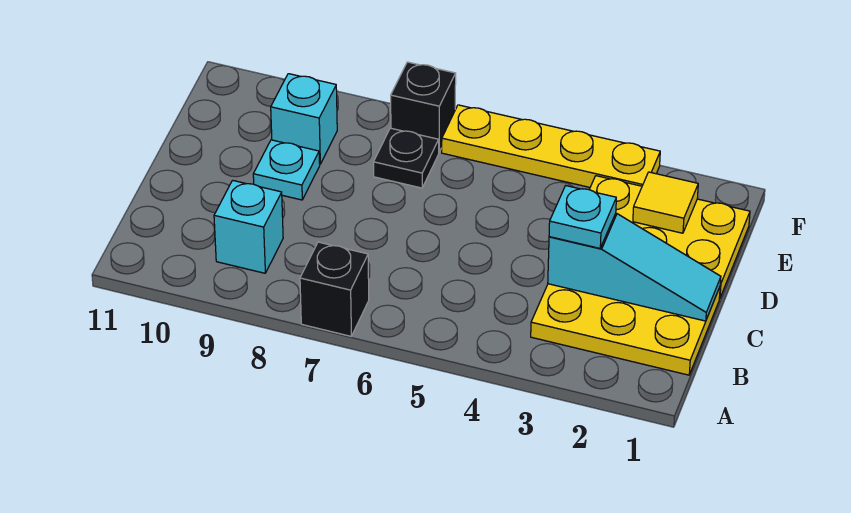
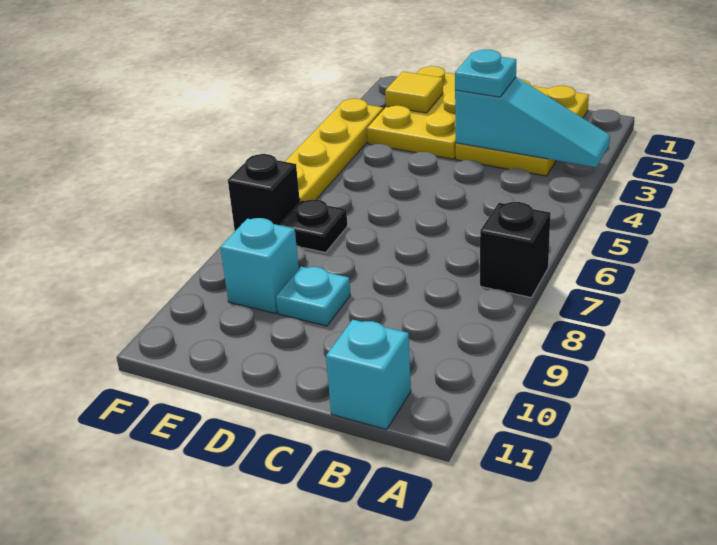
cyan 1x1 brick [214,180,283,273] -> cyan 1x1 brick moved to [326,320,411,429]
cyan 1x3 slope [548,213,721,321] -> cyan 1x3 slope turned to [455,77,610,167]

